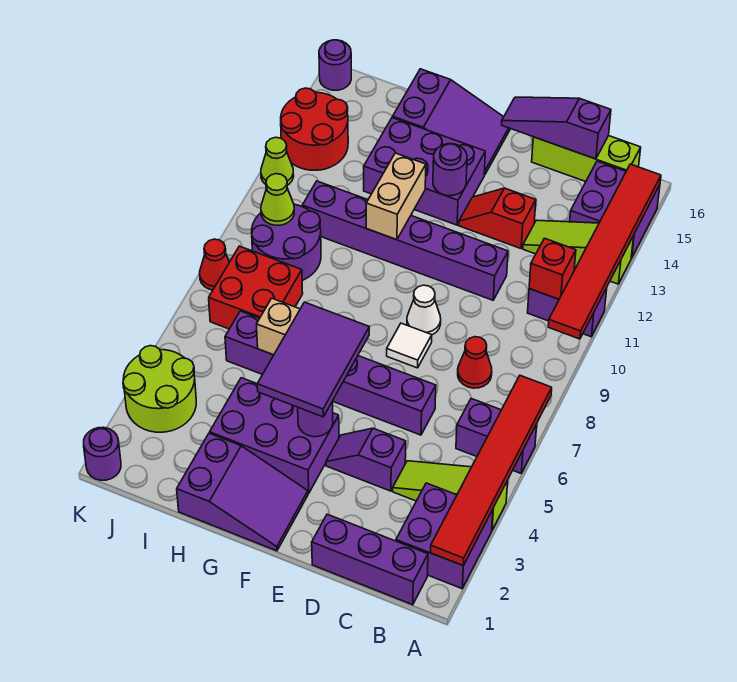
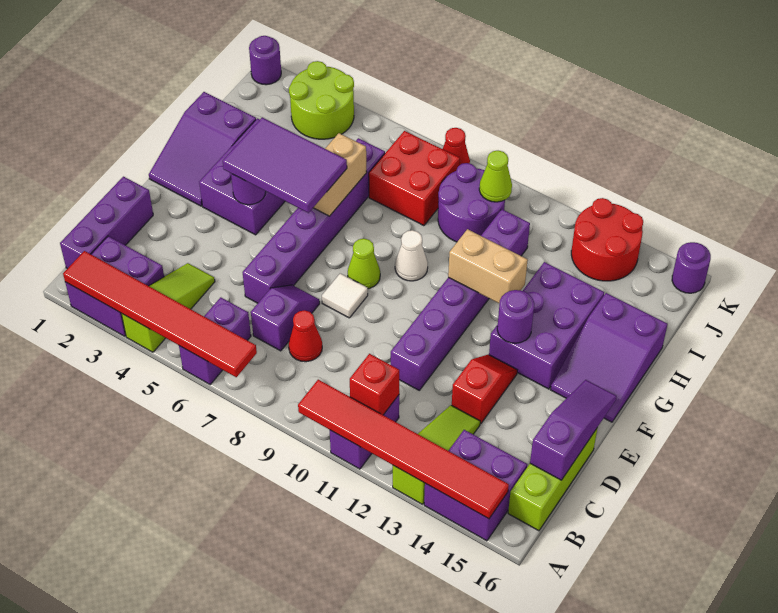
purple 1x2 slope [326,428,406,491] -> purple 1x2 slope moved to [251,285,320,351]
white 1x1 cone [407,285,441,335] -> white 1x1 cone moved to [395,230,428,281]
lime 1x1 cone [261,137,294,185] -> lime 1x1 cone moved to [348,239,380,289]

